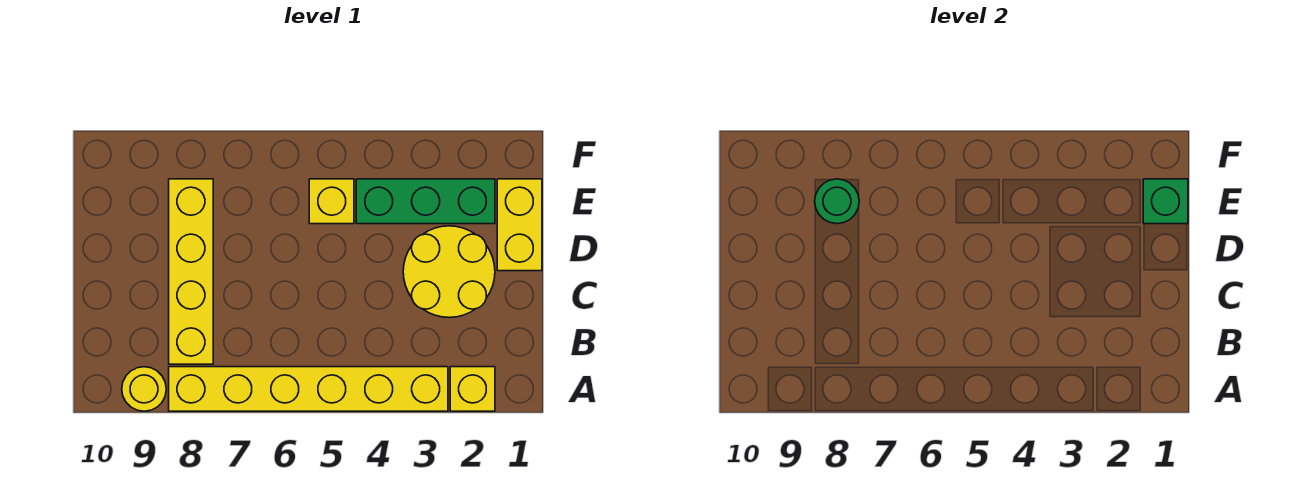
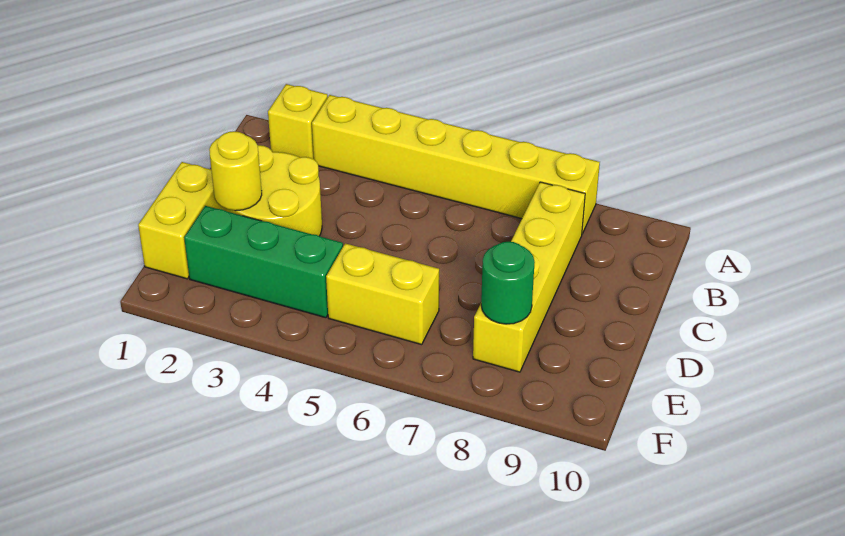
yellow 1x1 round brick [122,367,166,411] -> yellow 1x1 round brick moved to [209,131,262,211]
green 1x1 brick [1143,179,1188,224] -> none
yellow 1x1 brick [309,179,354,224] -> yellow 1x2 brick [326,243,439,345]

